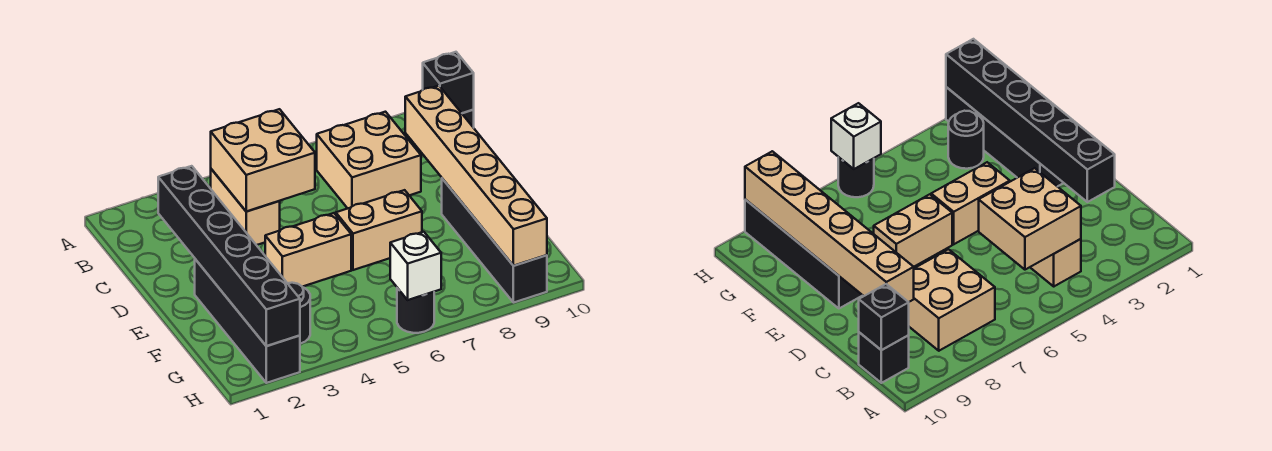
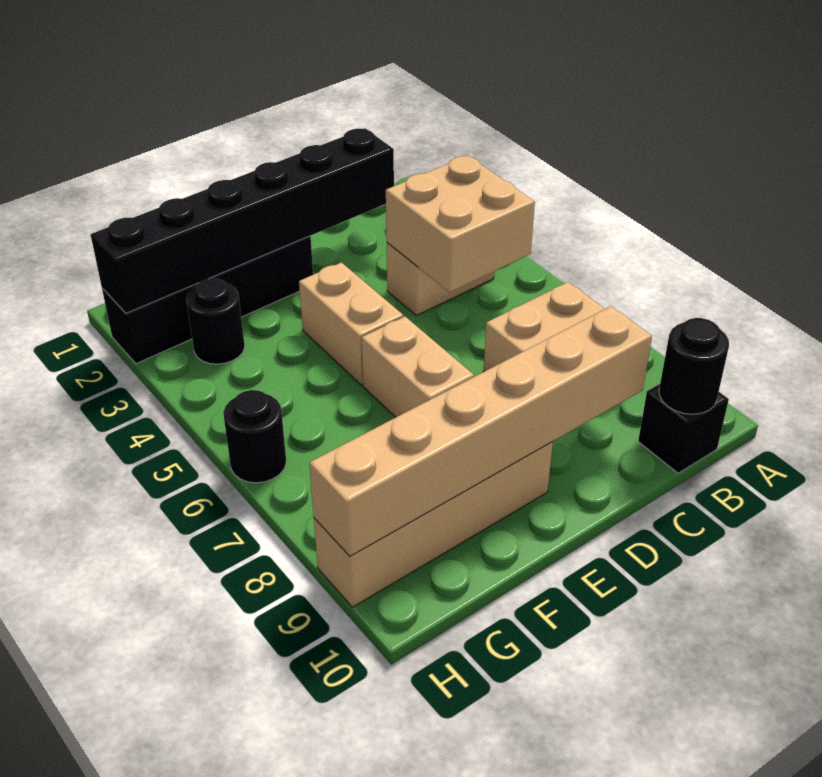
black 1x1 brick [423,52,474,113] -> black 1x1 round brick [659,318,729,414]
black 1x4 brick [442,179,547,303] -> tan 1x4 brick [314,442,553,607]
white 1x1 brick [390,232,441,300] -> none

